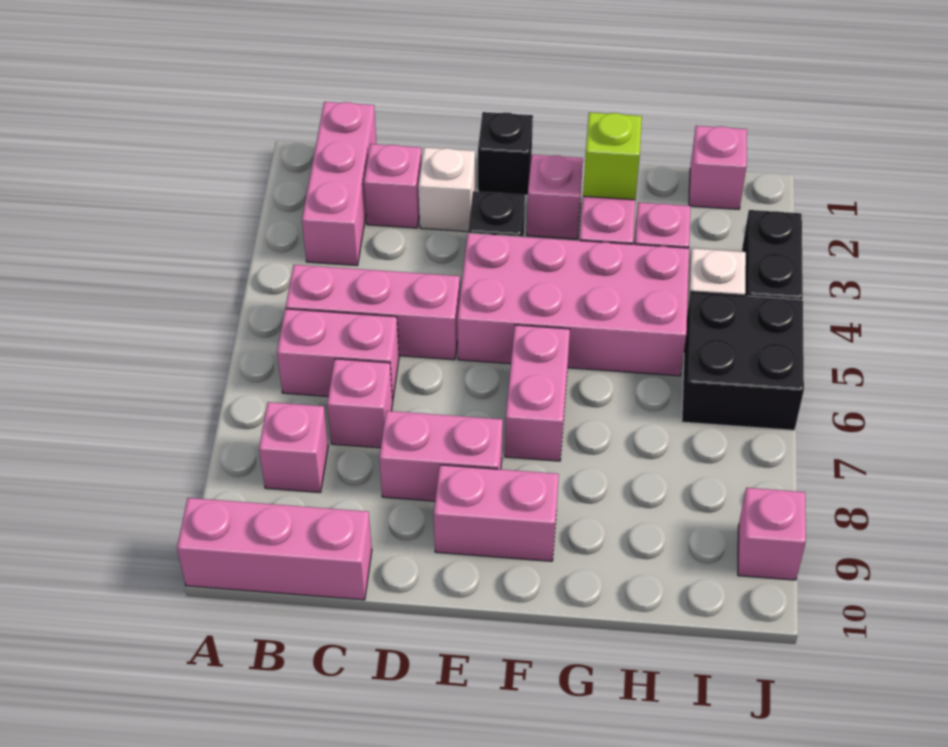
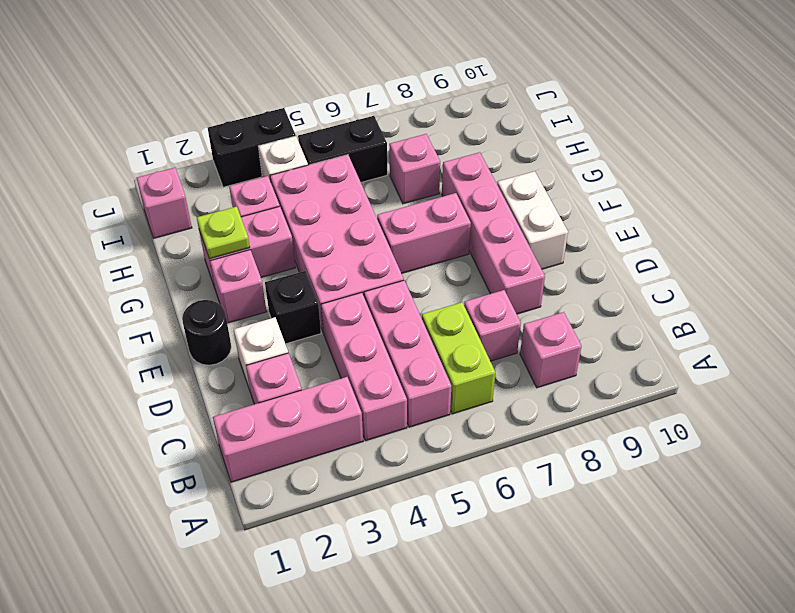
pink 1x3 brick [177,498,372,600] -> pink 1x3 brick moved to [321,293,407,441]
pink 1x2 brick [277,309,399,401] -> lime 1x2 brick [422,302,495,414]
pink 1x2 brick [379,411,503,501] -> pink 1x4 brick [442,152,545,314]
black 1x1 brick [478,112,533,195] -> black 1x1 round brick [182,300,231,365]
pink 1x2 brick [434,465,559,561] -> white 1x2 brick [497,171,568,269]
lime 1x1 brick [583,113,642,200] -> lime 1x1 plate [197,207,250,259]
black 2x2 brick [682,292,804,430] -> black 1x2 brick [298,116,387,182]
pink 1x1 brick [738,488,806,580] -> pink 1x1 brick moved to [389,134,440,204]

